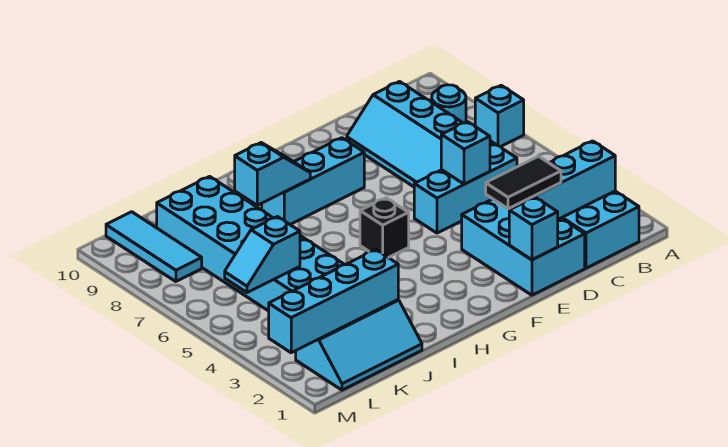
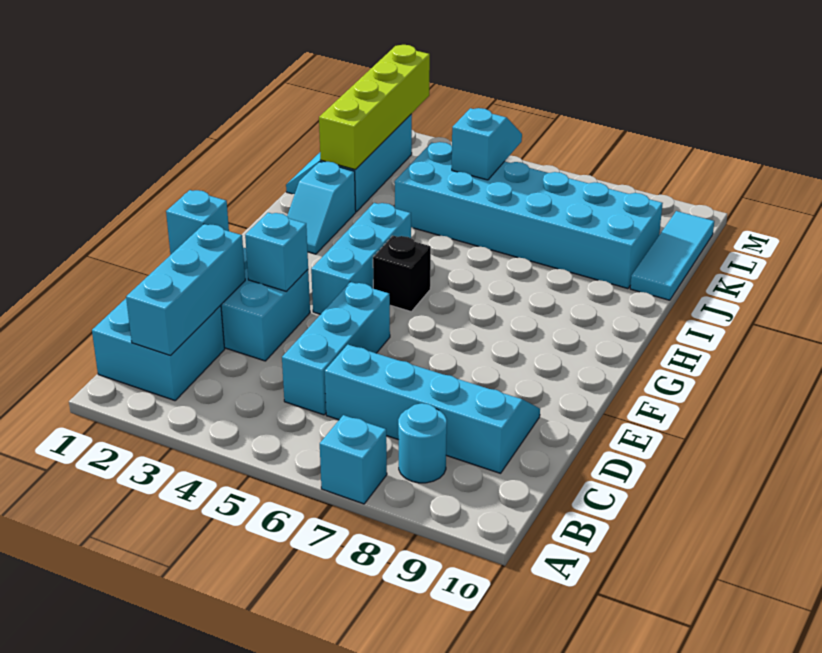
black 1x2 tile [486,156,561,209] -> none
cyan 1x1 brick [441,122,490,184] -> cyan 1x1 brick moved to [245,213,308,291]
cyan 1x3 brick [262,138,364,224] -> cyan 1x3 brick moved to [311,203,411,314]
cyan 1x2 slope [235,143,310,205] -> cyan 1x2 slope moved to [287,162,356,254]
cyan 1x4 brick [269,250,398,353] -> lime 1x4 brick [319,45,430,170]
cyan 1x3 tile [106,212,202,282] -> cyan 1x3 tile turned to [630,211,714,300]

